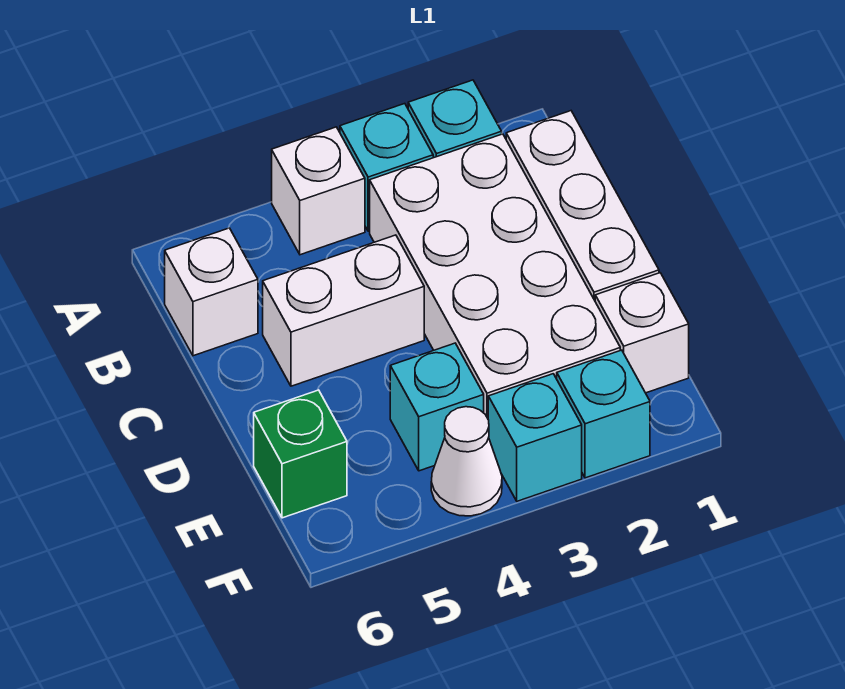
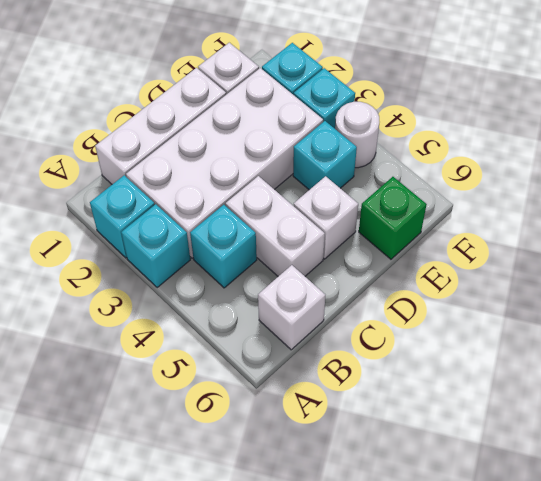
white 1x1 brick [272,127,365,255] -> white 1x1 brick moved to [294,176,358,259]
none -> cyan 1x1 brick [190,205,257,288]
white 1x1 cone [431,407,502,516] -> white 1x1 round brick [335,102,380,168]

